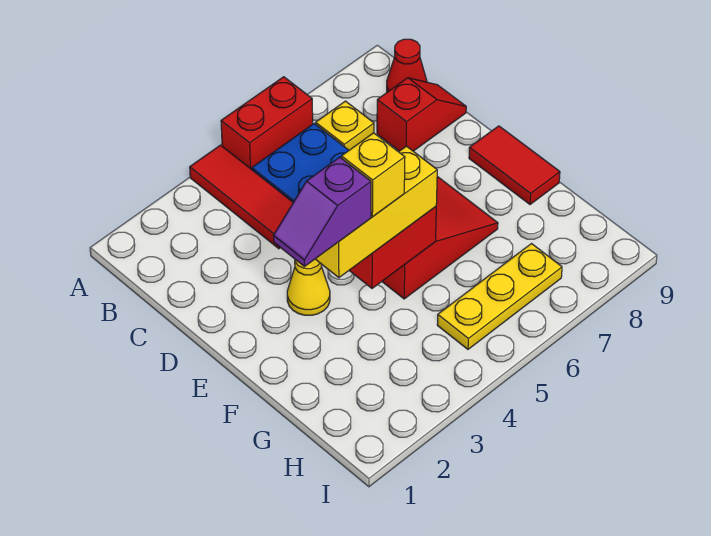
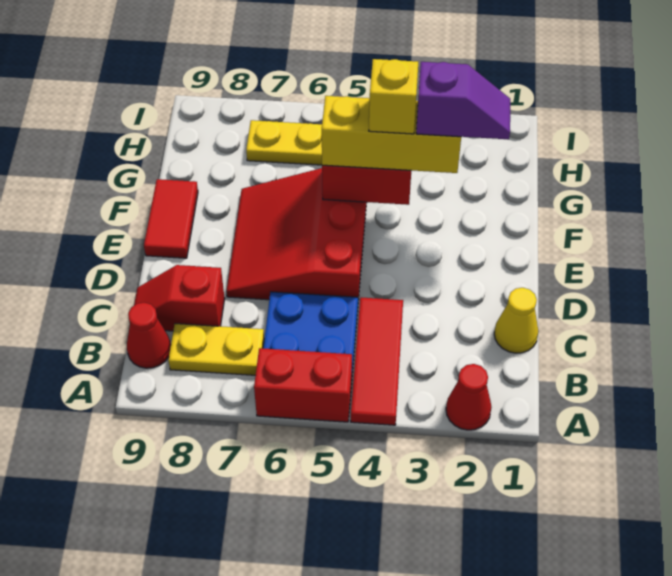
none -> red 1x1 cone [446,364,492,430]
yellow 1x1 plate [316,101,374,150] -> yellow 1x2 plate [168,324,264,375]
yellow 1x1 cone [287,259,330,315] -> yellow 1x1 cone moved to [494,288,539,353]

